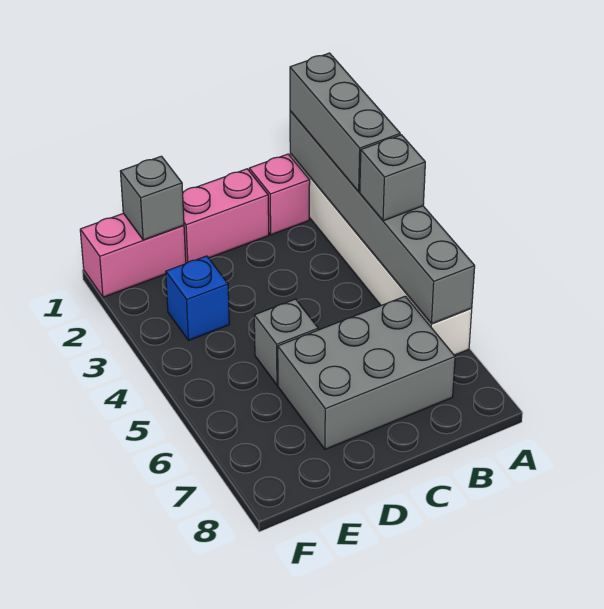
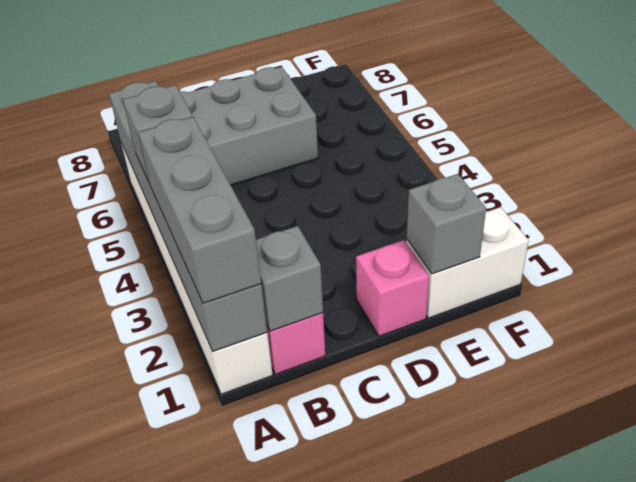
pink 1x2 brick [183,169,269,263] -> pink 1x1 brick [356,240,429,336]
grey 1x1 brick [254,299,318,385] -> grey 1x1 brick moved to [256,226,323,331]
pink 1x2 brick [80,213,186,297] -> white 1x2 brick [406,207,529,318]
blue 1x1 brick [166,256,229,341] -> none

